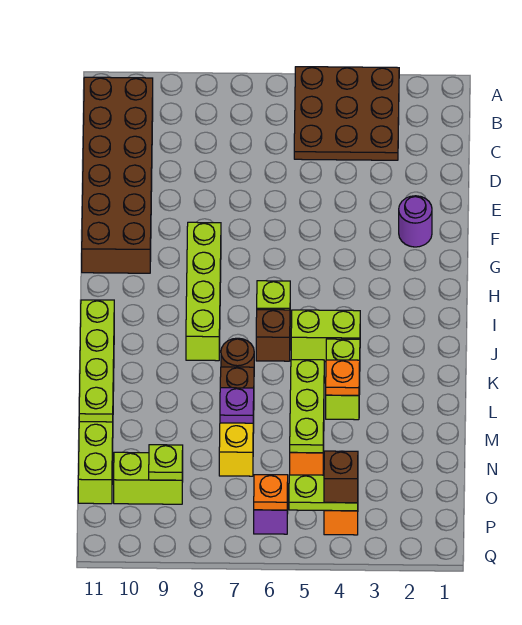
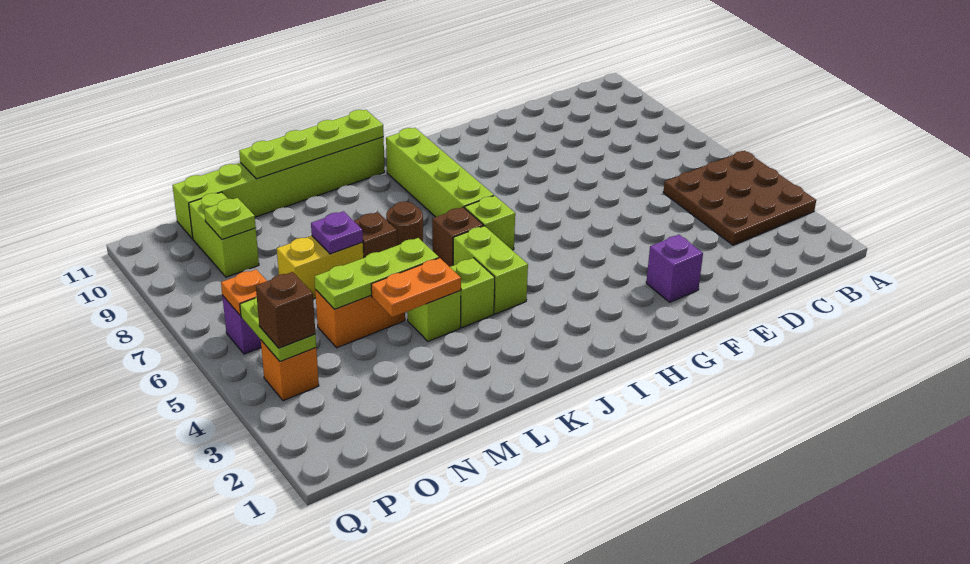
brown 2x6 brick [82,77,153,273] -> none
purple 1x1 round brick [399,196,432,247] -> purple 1x1 brick [646,235,703,302]
lime 1x4 brick [186,222,221,361] -> lime 1x4 brick turned to [386,128,494,217]
orange 1x1 plate [326,360,360,395] -> orange 1x2 plate [371,258,461,317]

